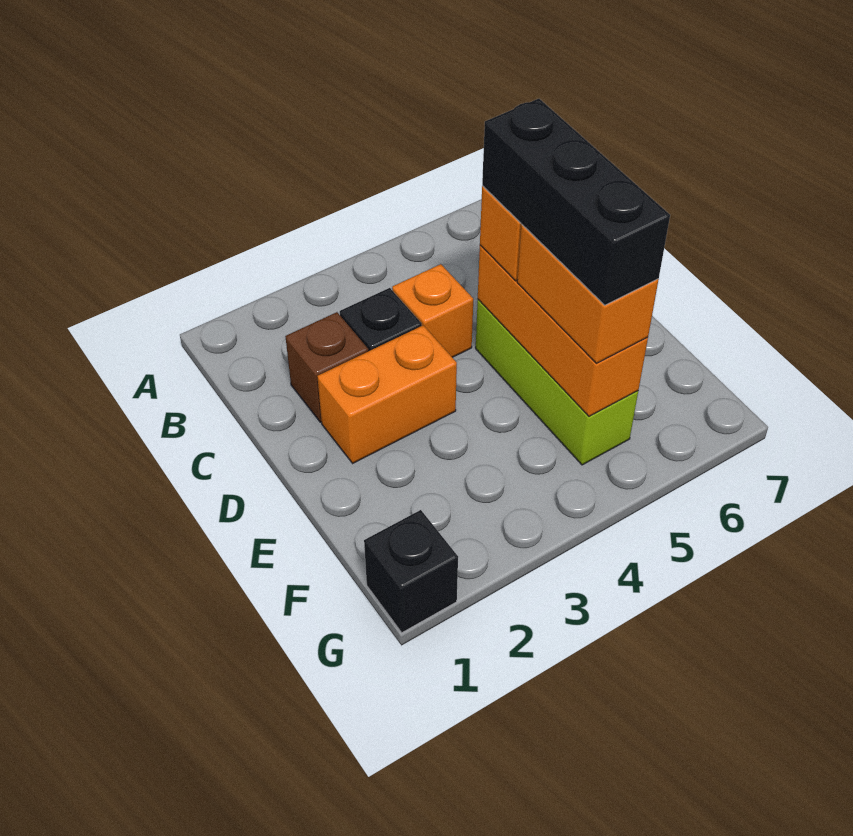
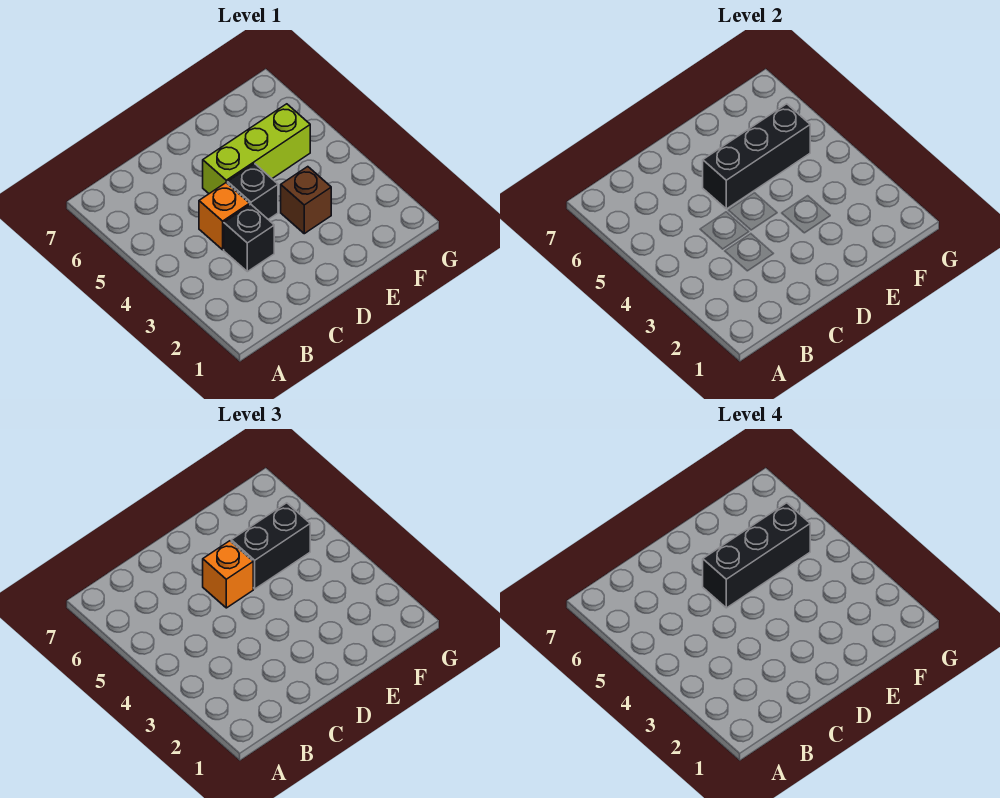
brown 1x1 brick [285,312,368,422] -> brown 1x1 brick moved to [281,167,331,234]
orange 1x2 brick [317,325,457,463] -> none
orange 1x3 brick [478,245,648,417] -> black 1x3 brick [703,104,810,209]
orange 1x2 brick [517,225,659,363] -> black 1x2 brick [231,503,310,589]
black 1x1 brick [364,510,458,633] -> black 1x1 brick moved to [228,164,278,220]

